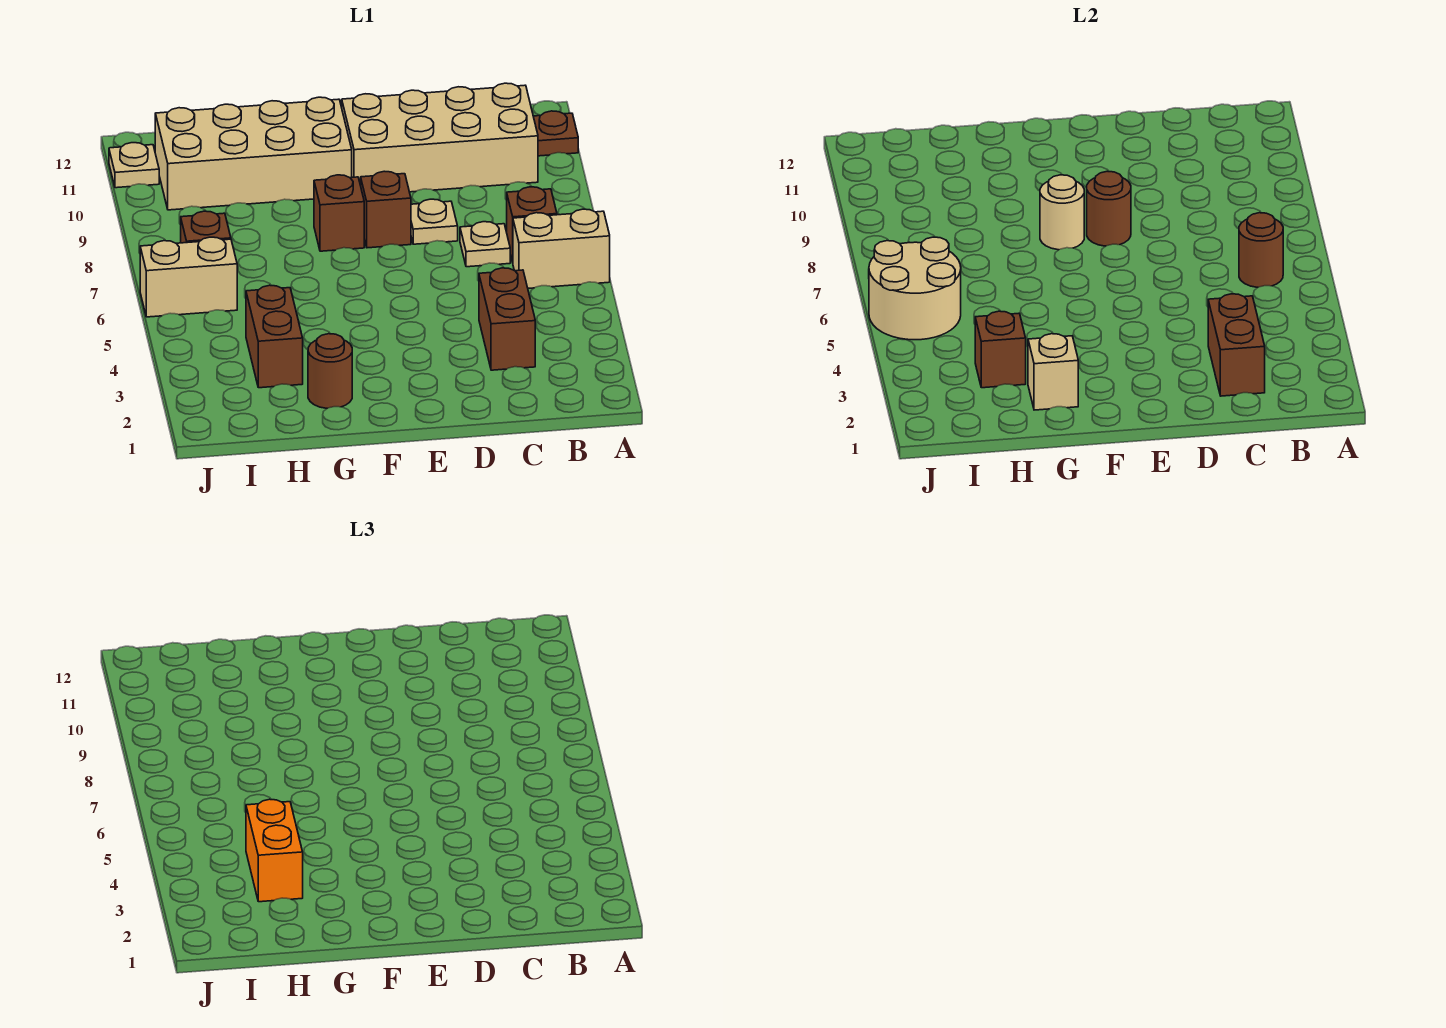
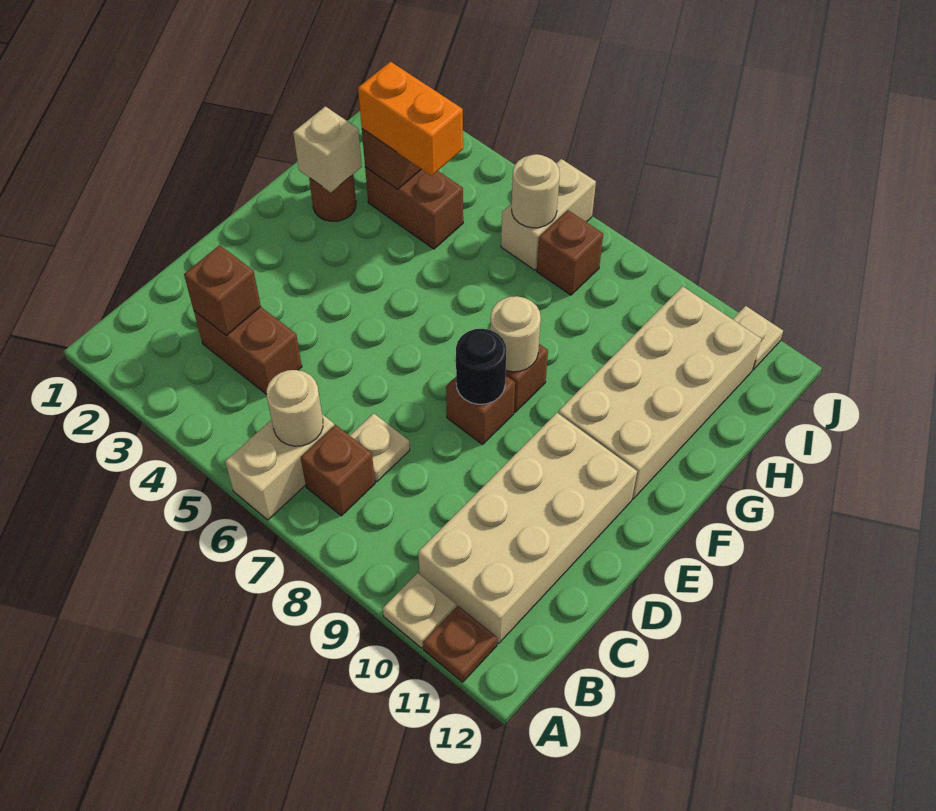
brown 1x1 round brick [1239,213,1283,287] -> tan 1x1 round brick [267,370,323,446]
brown 1x2 brick [1208,294,1265,396] -> brown 1x1 brick [184,245,261,336]
tan 1x1 plate [411,199,458,244] -> tan 1x1 plate moved to [383,573,456,648]
brown 1x1 round brick [1087,171,1131,246] -> black 1x1 round brick [456,329,506,404]
tan 2x2 round brick [869,237,961,340] -> tan 1x1 round brick [512,154,560,228]

